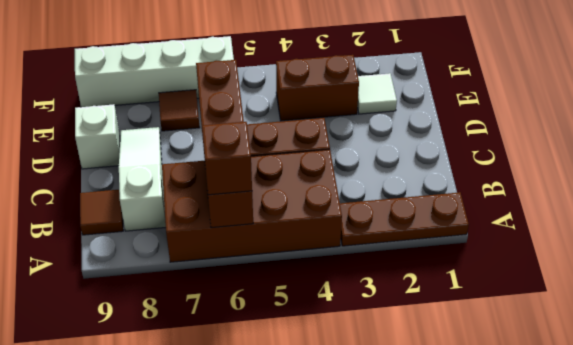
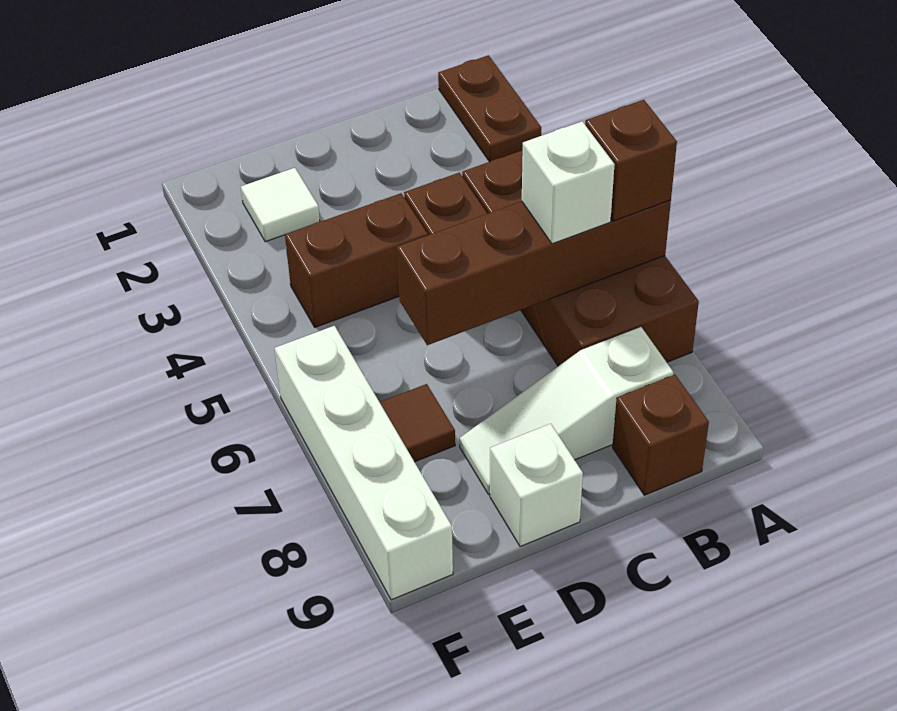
brown 1x3 plate [340,192,469,246] -> brown 1x2 plate [438,55,541,162]
none -> white 1x1 brick [522,121,615,244]
brown 1x1 tile [80,190,123,235] -> brown 1x1 brick [613,375,709,495]
brown 1x2 brick [276,55,359,121] -> brown 1x2 brick turned to [285,193,428,327]

